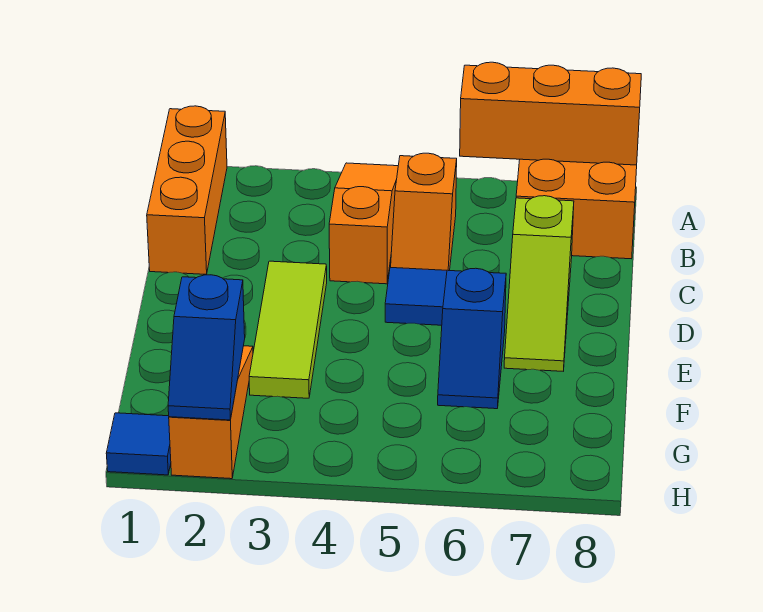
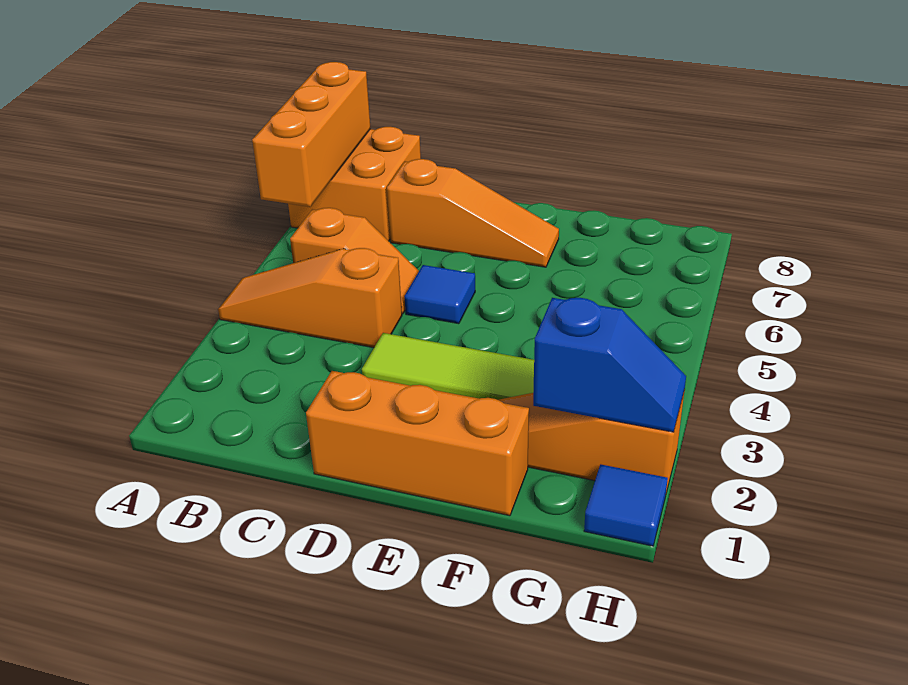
orange 1x3 brick [147,106,227,274] -> orange 1x3 brick moved to [306,371,529,516]
lime 1x3 slope [504,196,574,371] -> orange 1x3 slope [387,159,559,267]
blue 1x2 slope [438,268,506,409] -> none

